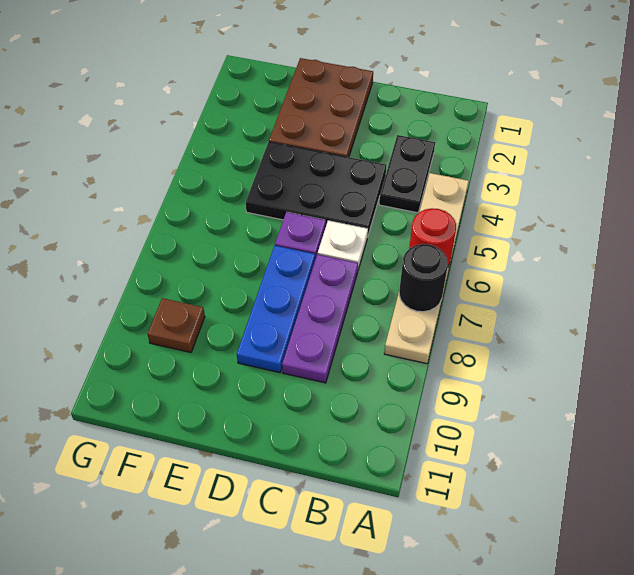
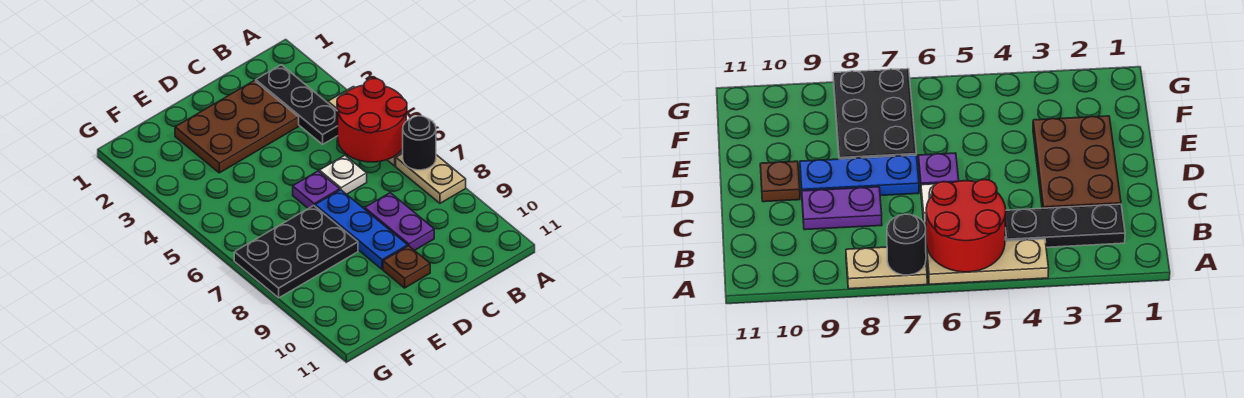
red 1x1 round brick [409,208,456,266] -> red 2x2 round brick [337,79,407,162]
black 1x2 plate [379,135,435,213] -> black 1x3 plate [256,65,338,144]
black 2x3 plate [246,142,386,235] -> black 2x3 plate moved to [234,206,358,298]
purple 1x3 plate [282,254,358,383] -> purple 1x2 plate [365,193,434,251]
brown 2x3 plate [269,58,373,157] -> brown 2x3 plate turned to [175,81,299,173]
brown 1x1 plate [148,298,205,352] -> brown 1x1 plate moved to [383,246,430,288]

